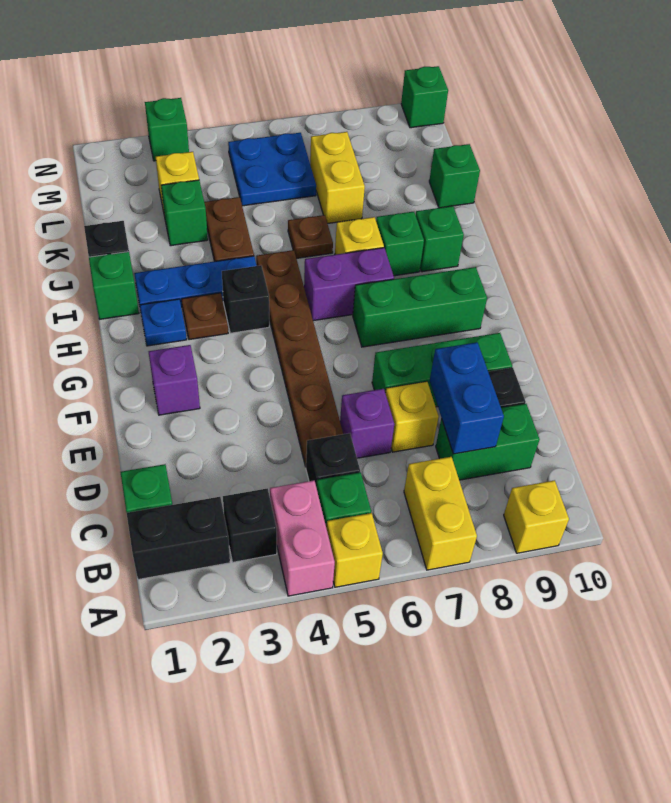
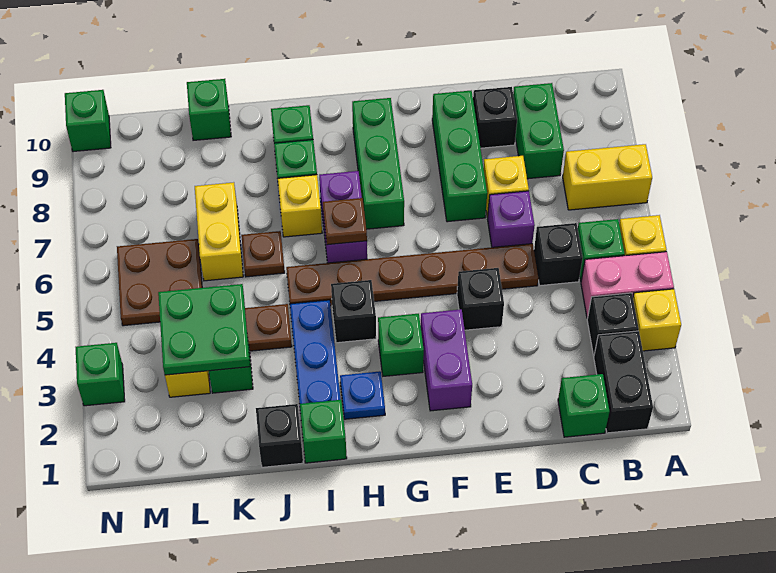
yellow 1x1 brick [504,480,569,553] -> yellow 1x1 brick moved to [633,289,681,351]
blue 1x2 brick [430,342,504,454] -> none
none -> black 1x1 brick [457,268,504,330]
purple 1x1 brick [149,345,200,415] -> purple 1x2 brick [421,309,472,411]
none -> green 1x1 brick [378,314,424,376]
brown 1x1 plate [182,293,228,340] -> brown 1x1 plate moved to [323,198,367,245]
none -> green 2x2 plate [158,284,250,375]
yellow 1x2 brick [310,132,365,224] -> yellow 1x2 brick turned to [195,182,243,281]
blue 2x2 plate [228,133,316,206] -> brown 2x2 plate [117,239,202,326]

